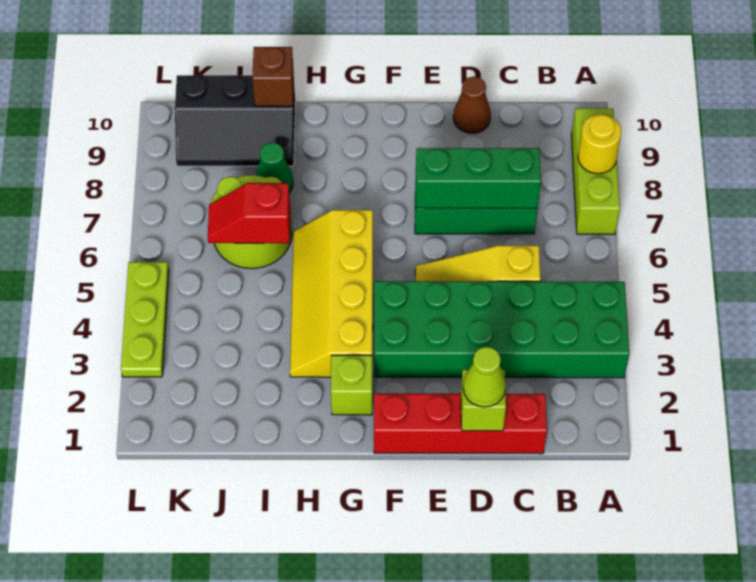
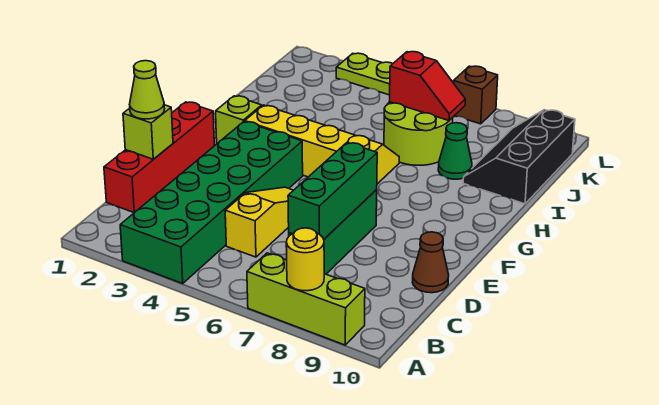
red 1x2 slope [208,183,290,243] -> red 1x2 slope turned to [390,52,465,121]
brown 1x1 brick [252,47,294,106] -> brown 1x1 brick moved to [454,66,498,124]

